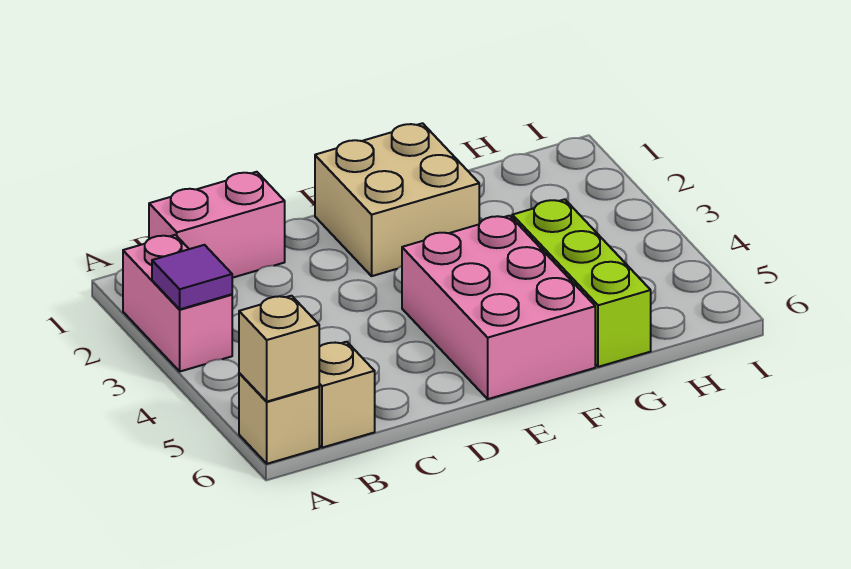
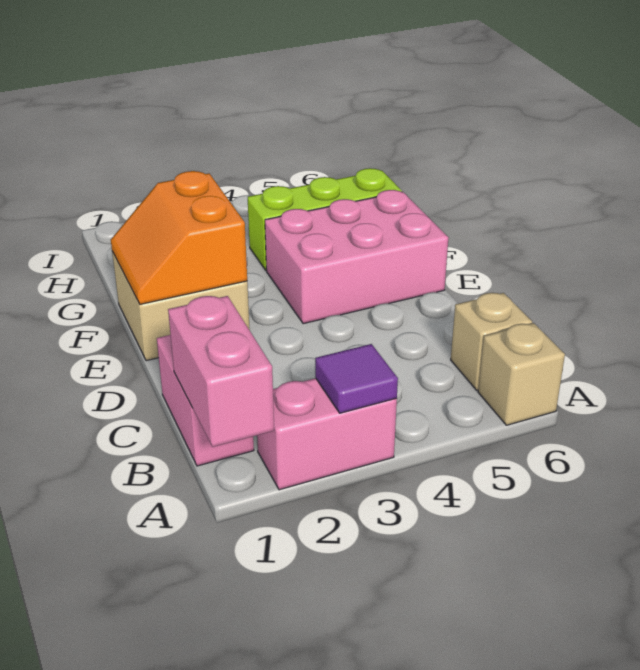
none -> pink 1x2 brick [168,296,274,447]
tan 1x1 brick [239,296,319,402] -> none
none -> orange 2x2 slope [111,171,247,304]

